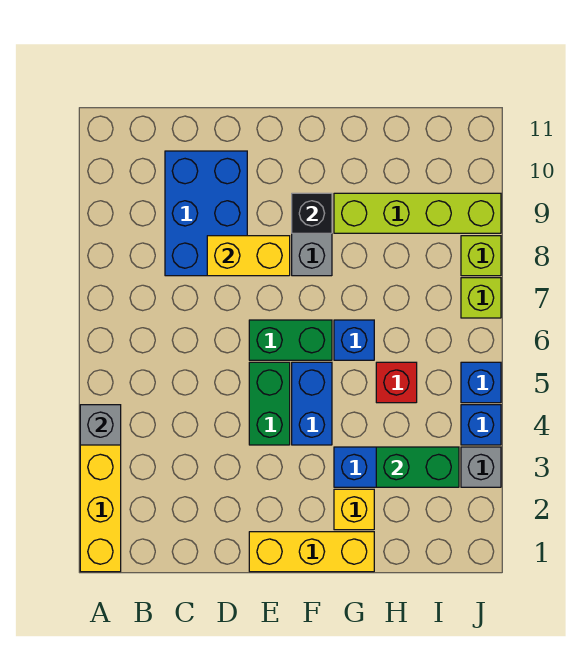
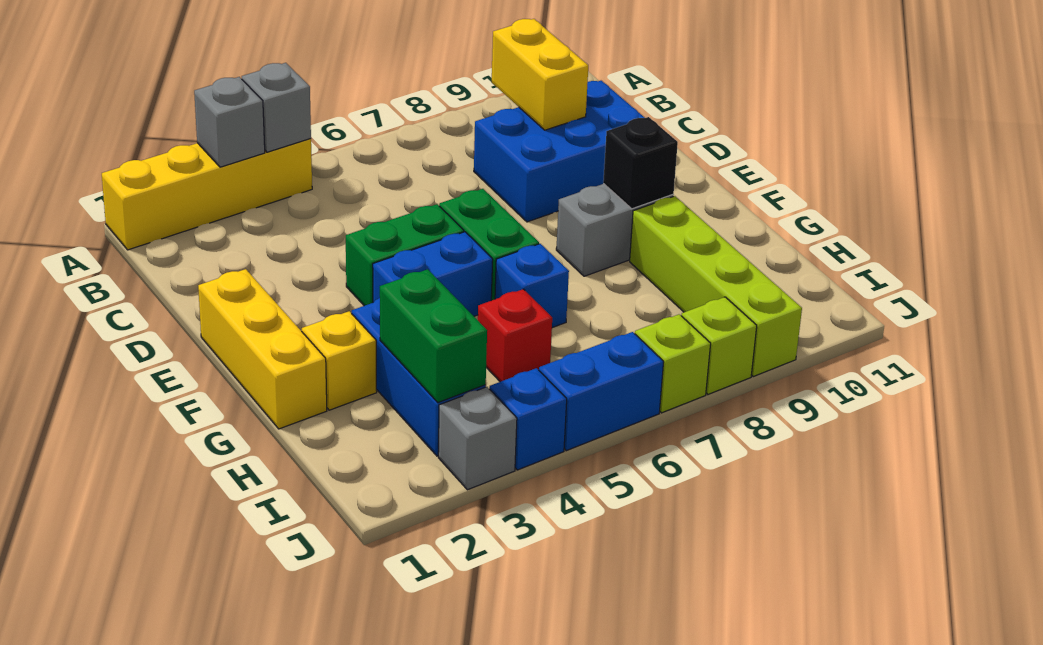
none -> grey 1x1 brick [194,77,265,167]
yellow 1x2 brick [207,236,290,276] -> yellow 1x2 brick moved to [492,19,588,130]
blue 1x1 brick [461,362,501,403] -> blue 1x2 brick [539,332,664,451]

